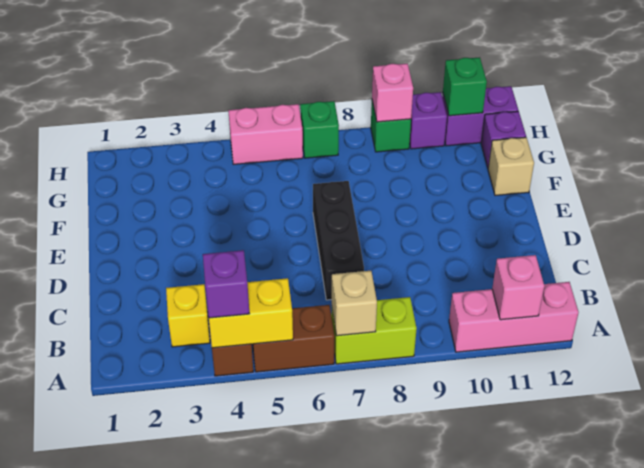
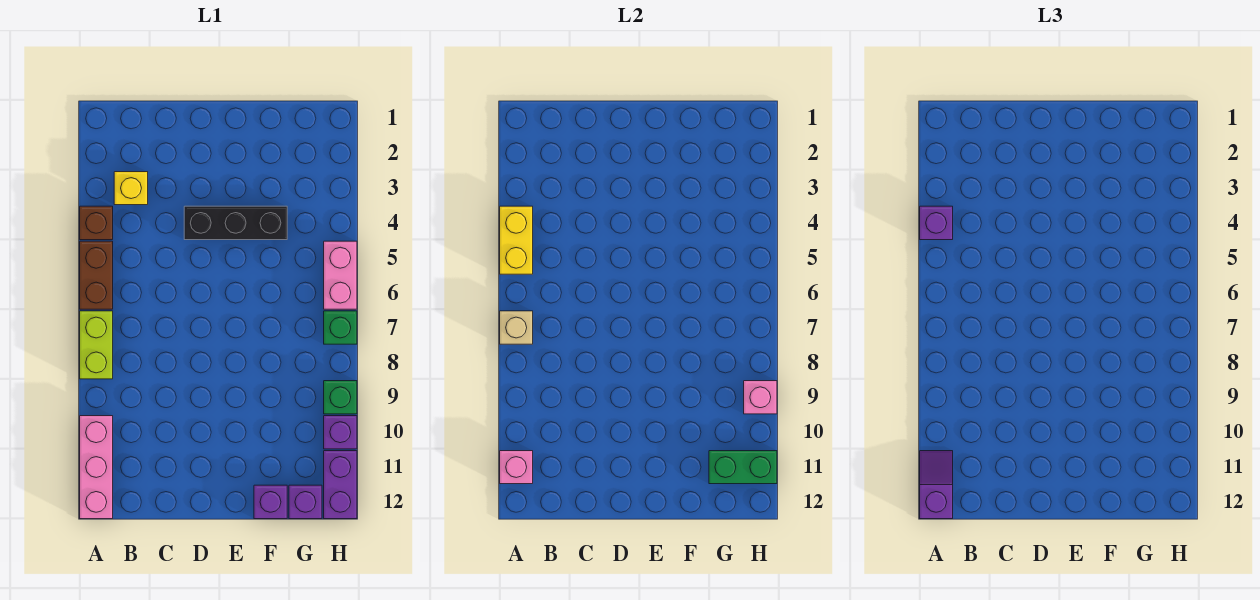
none -> purple 1x2 slope [920,451,953,519]
black 1x3 brick [313,181,364,300] -> black 1x3 brick moved to [184,206,287,240]
tan 1x1 brick [488,137,534,196] -> purple 1x1 brick [254,485,287,519]
green 1x1 brick [443,57,487,116] -> green 1x2 brick [709,451,777,484]

